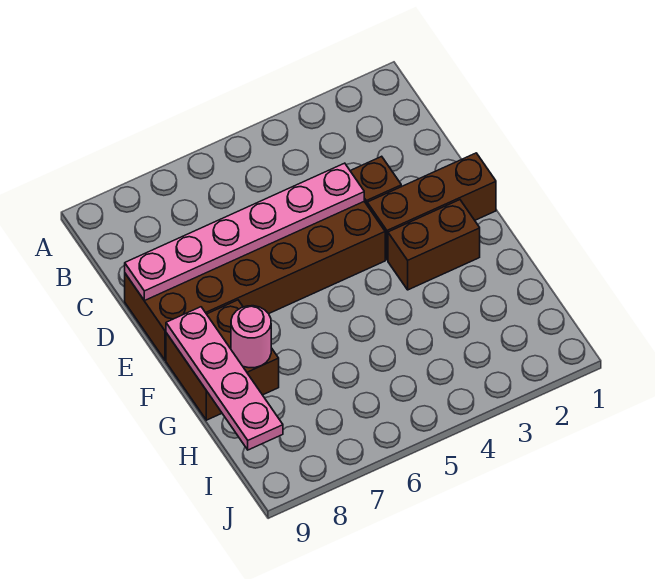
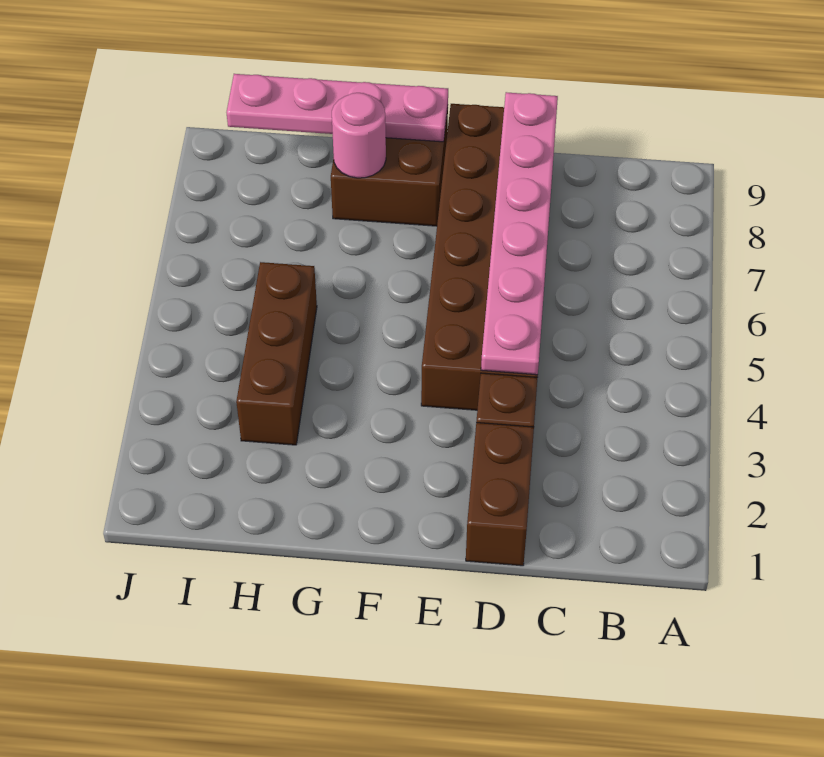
brown 1x3 brick [367,153,496,260] -> brown 1x3 brick moved to [236,262,317,445]
brown 1x2 brick [388,200,480,290] -> brown 1x2 brick moved to [466,423,534,566]

